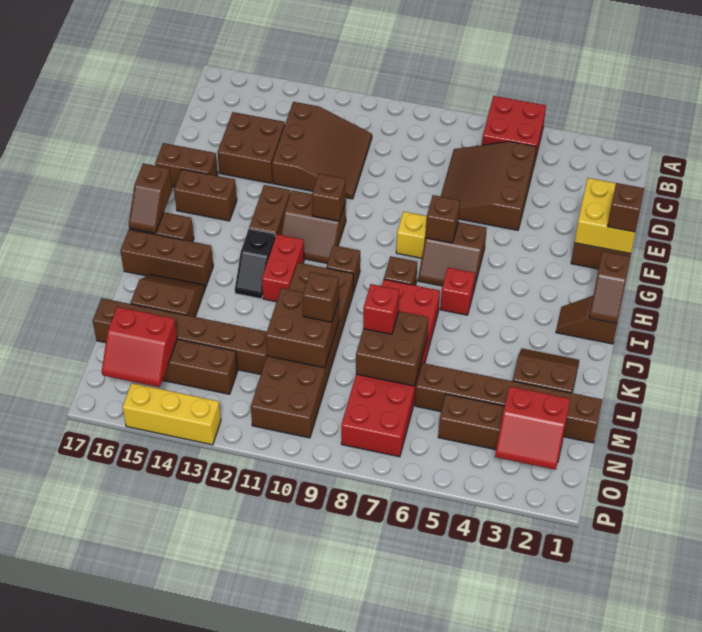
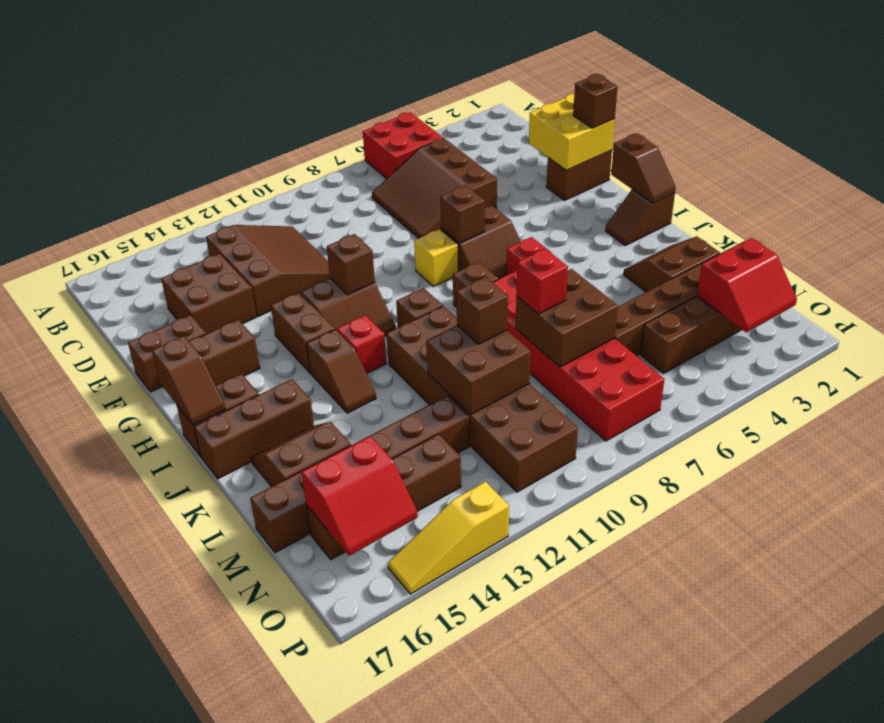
red 1x2 brick [262,234,304,302] -> red 1x1 brick [337,315,386,374]
black 1x2 slope [235,229,276,299] -> brown 1x2 slope [307,329,376,413]
yellow 1x3 brick [122,383,221,445] -> yellow 1x3 slope [388,482,509,594]

